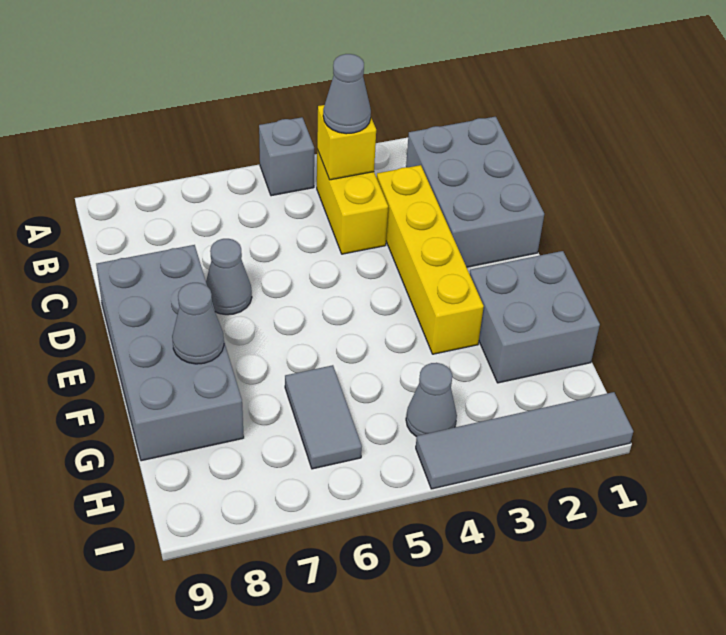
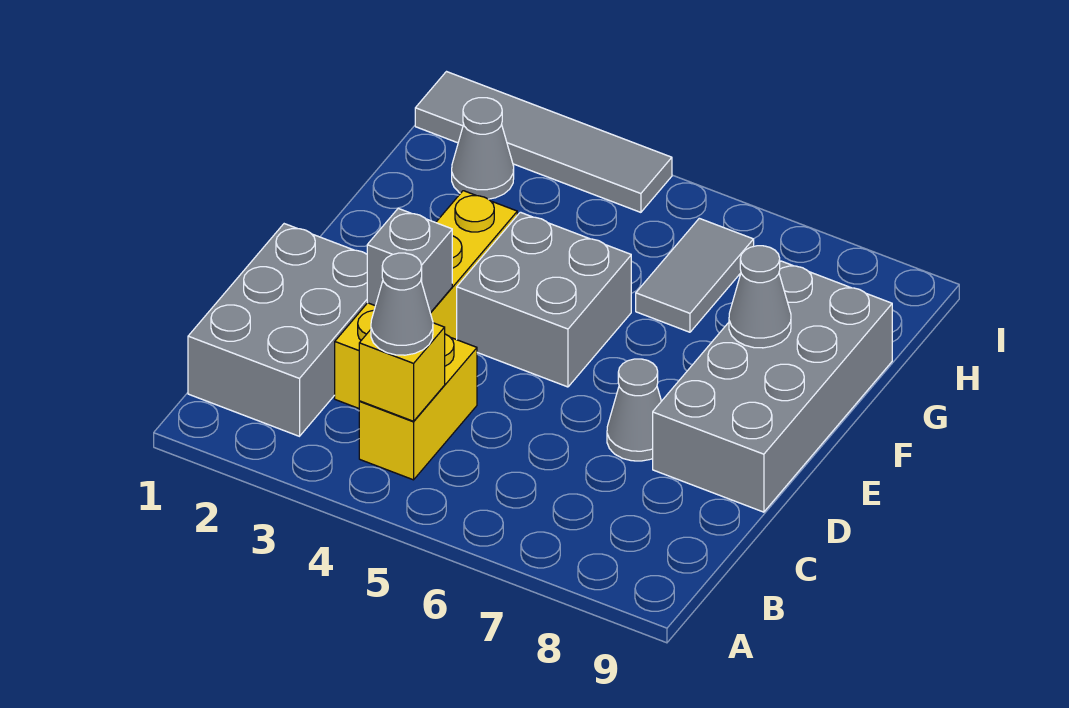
grey 1x1 brick [259,117,314,196] -> grey 1x1 brick moved to [367,208,452,313]
grey 2x2 brick [469,251,600,383] -> grey 2x2 brick moved to [457,212,631,387]
grey 1x1 cone [406,363,457,437] -> grey 1x1 cone moved to [452,98,514,199]

